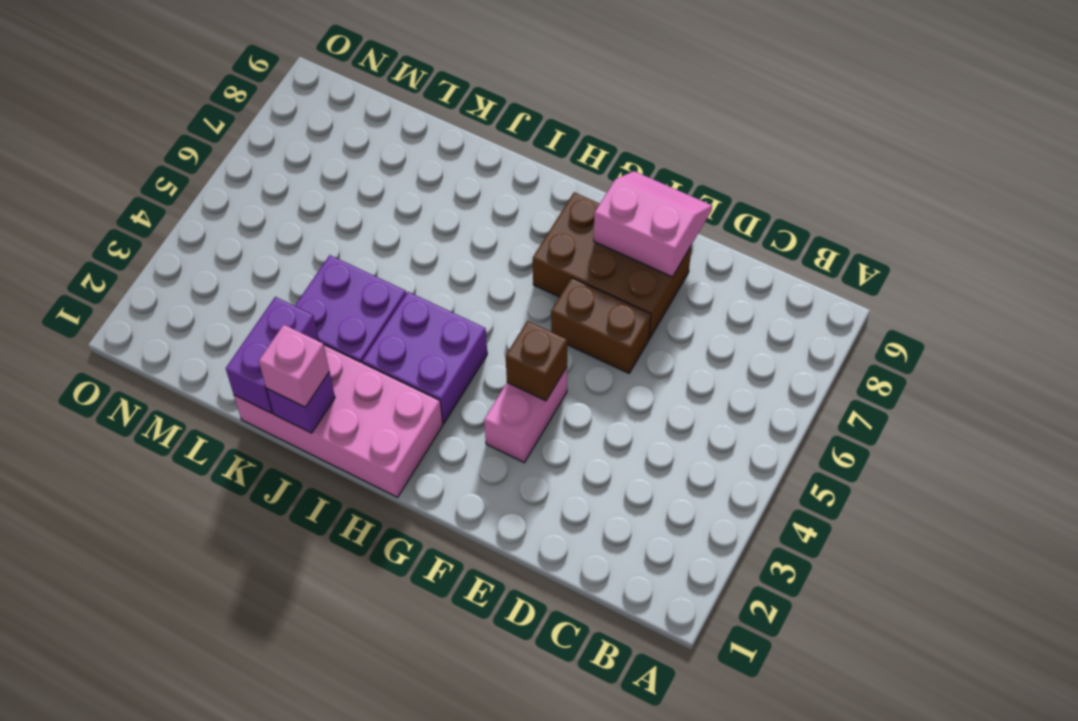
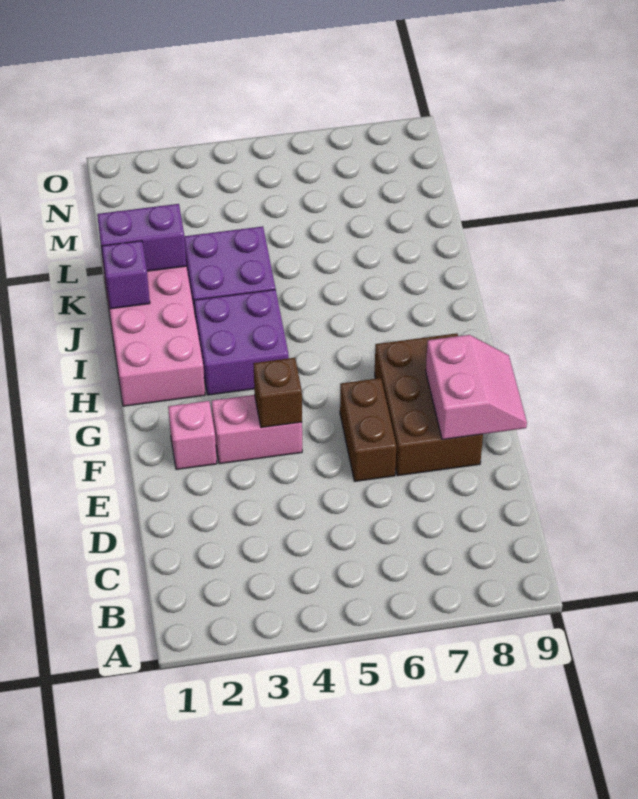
pink 1x1 brick [259,325,329,407] -> pink 1x1 brick moved to [168,401,217,469]

